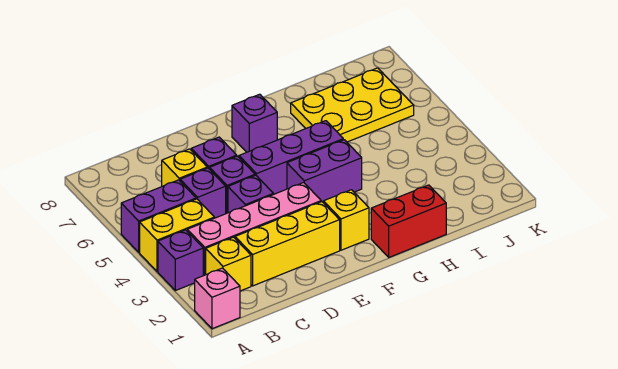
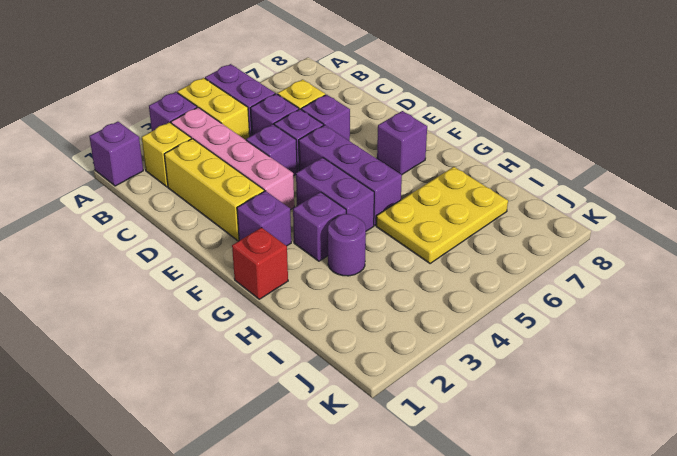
pink 1x1 brick [195,268,240,329] -> purple 1x1 brick [89,122,143,186]
yellow 1x1 brick [323,190,369,250] -> purple 1x1 brick [237,191,291,246]
red 1x2 brick [371,185,446,257] -> red 1x1 brick [232,227,288,299]
none -> purple 1x1 brick [293,192,346,261]
none -> purple 1x1 round brick [328,214,366,276]
yellow 2x3 plate [291,68,414,142] -> yellow 2x3 plate turned to [376,167,508,264]

